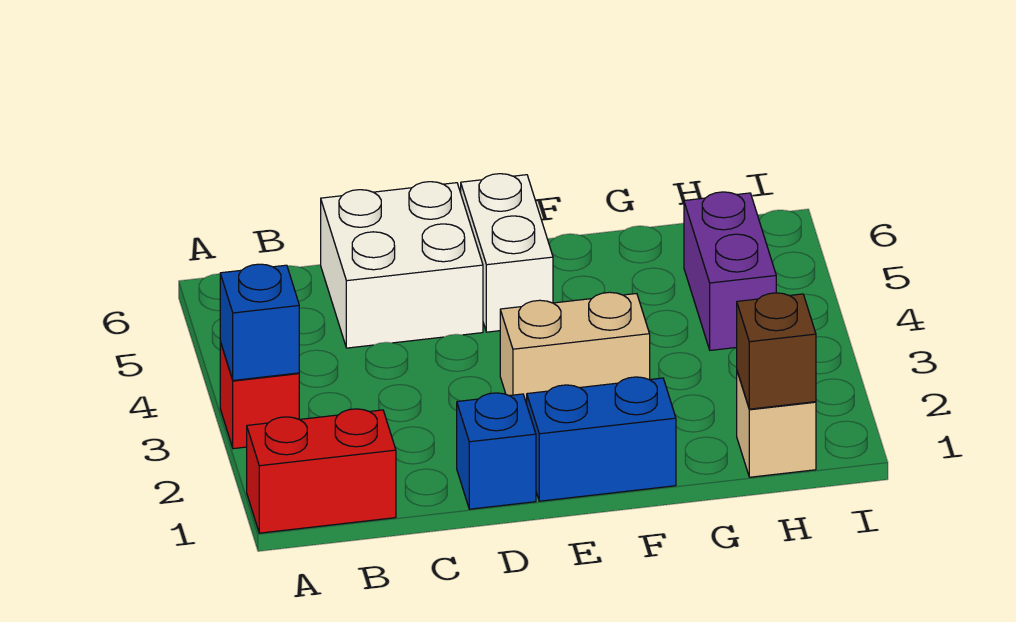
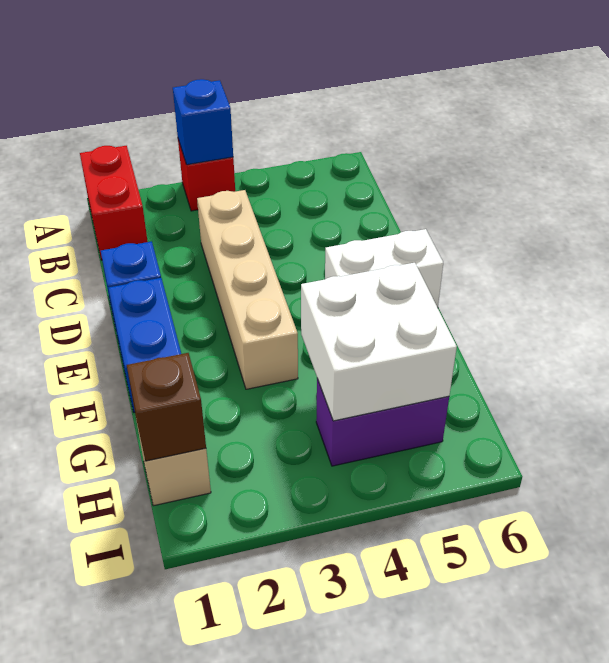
white 2x2 brick [321,182,483,348] -> white 2x2 brick moved to [301,263,457,421]
tan 1x2 brick [500,292,650,404] -> tan 1x4 brick [197,190,298,389]

